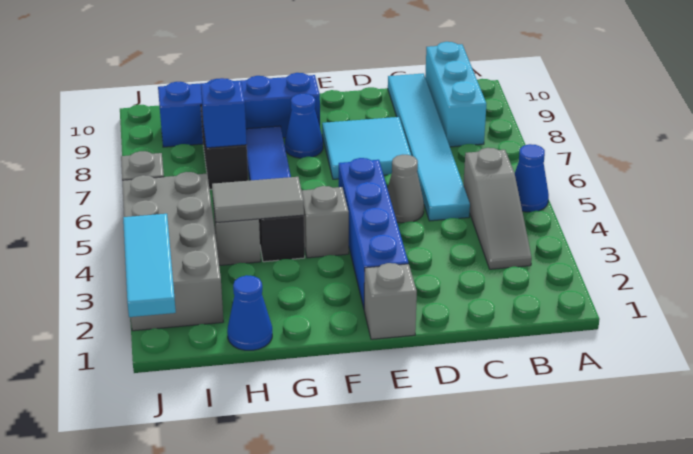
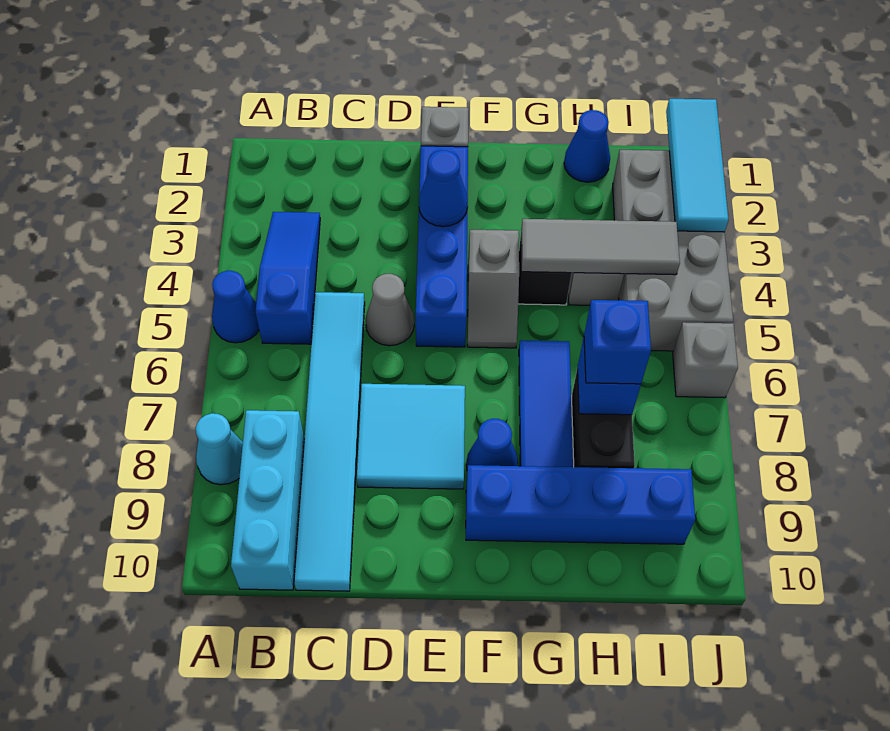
none -> cyan 1x1 cone [196,413,243,485]
grey 1x3 slope [464,148,532,269] -> blue 1x3 slope [255,212,320,344]
none -> blue 1x1 cone [419,150,468,227]
grey 1x2 tile [212,177,304,223] -> grey 1x3 tile [521,219,680,275]
none -> blue 1x1 brick [584,300,651,384]

